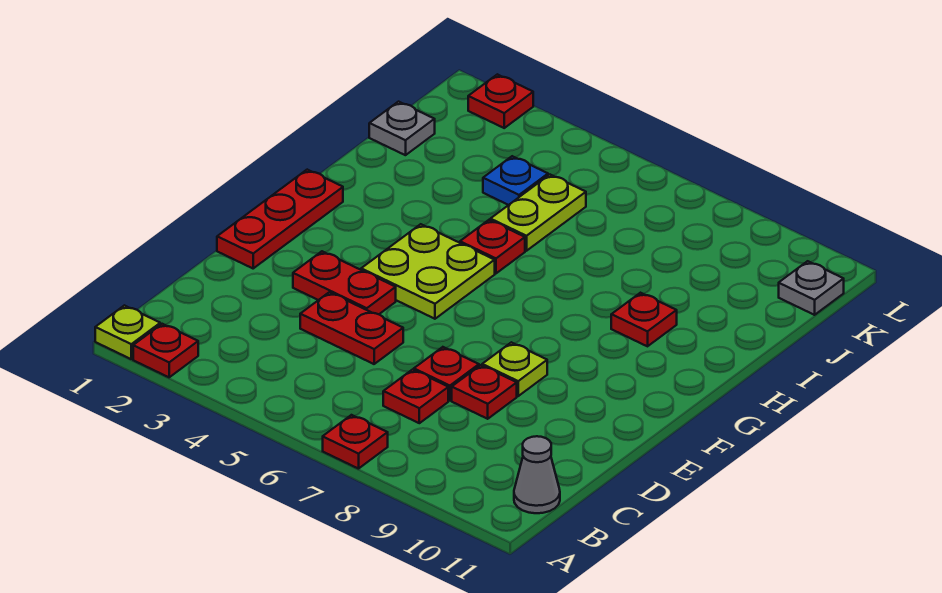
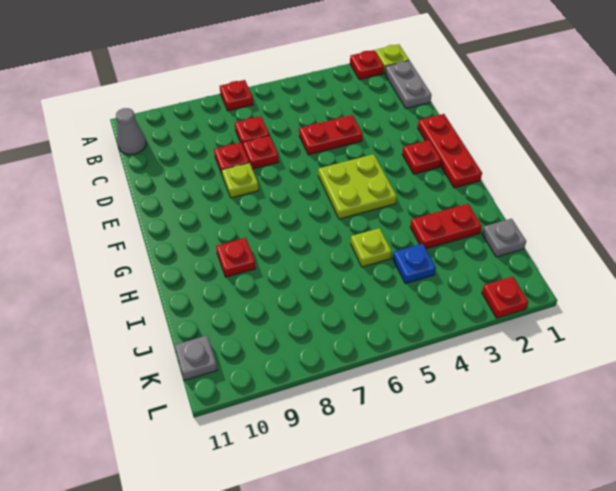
none -> grey 1x2 plate [385,61,431,109]
red 1x2 plate [293,251,396,314] -> red 1x2 plate moved to [410,204,482,249]
red 1x1 plate [460,220,525,273] -> red 1x1 plate moved to [402,140,441,174]
lime 1x2 plate [490,175,586,251] -> lime 1x1 plate [351,228,392,267]

